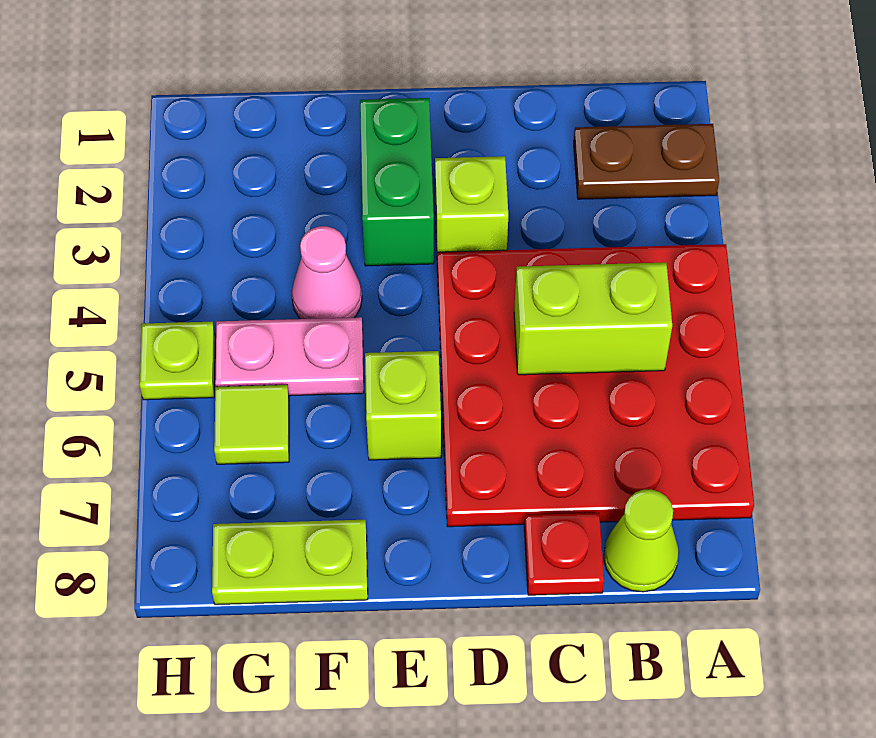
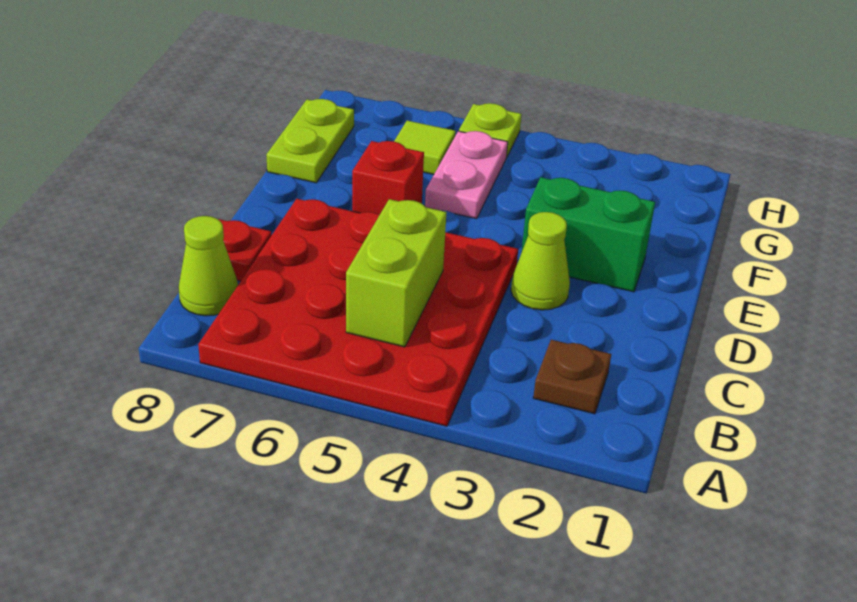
brown 1x2 plate [574,124,719,199] -> brown 1x1 plate [533,340,611,414]
lime 1x1 brick [435,156,508,252] -> lime 1x1 cone [511,212,570,310]
lime 1x1 brick [365,351,441,460] -> red 1x1 brick [352,141,424,215]
pink 1x1 cone [292,226,362,319] -> none

